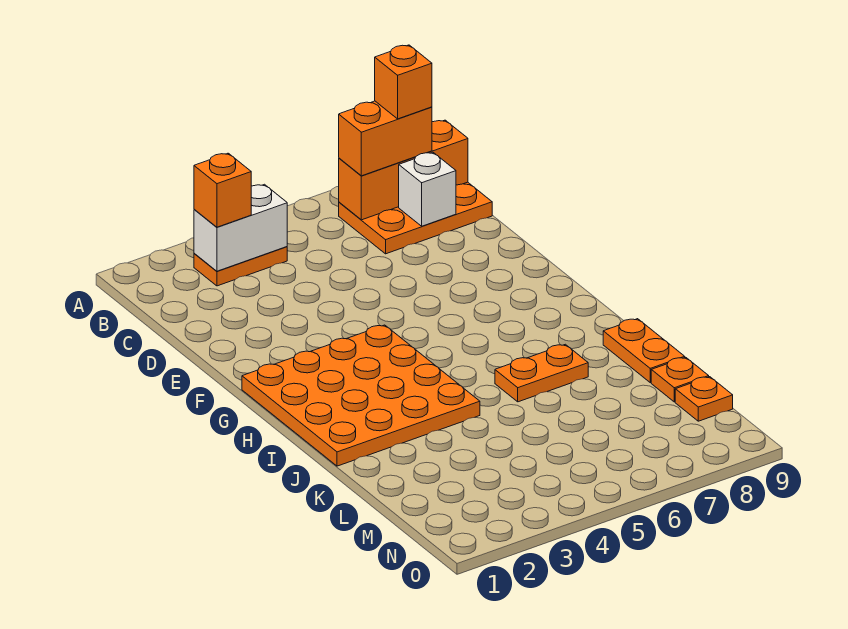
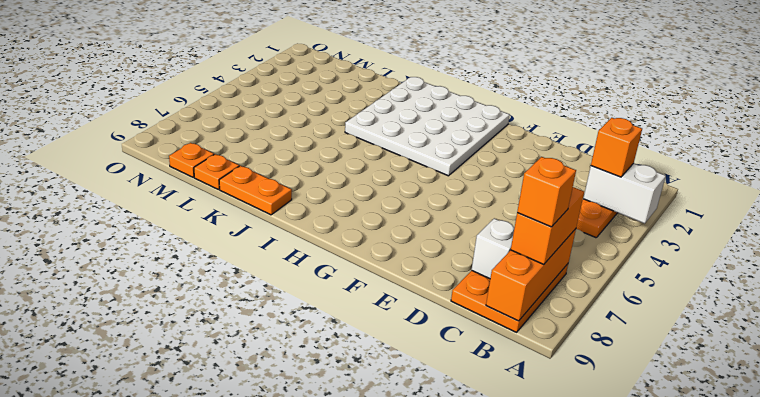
white 1x2 brick [194,184,287,271] -> white 1x2 brick turned to [583,163,666,224]
orange 4x4 plate [242,325,480,466] -> white 4x4 plate [345,77,510,176]
orange 1x2 plate [495,344,588,402] -> none

